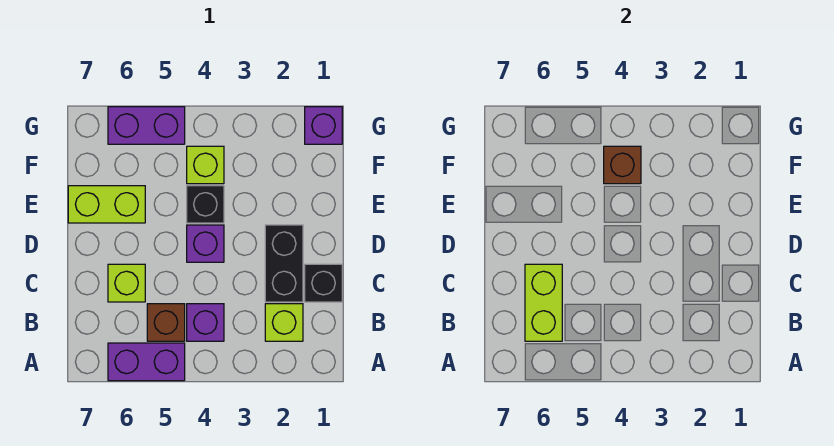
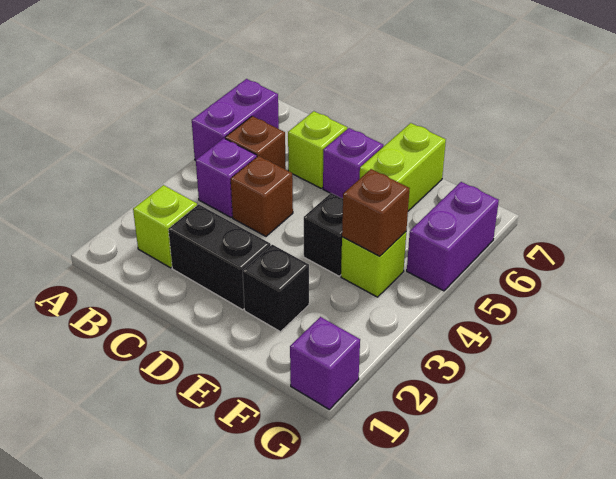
lime 1x2 brick [525,264,562,341] -> none
black 1x1 brick [305,264,342,302] -> black 1x1 brick moved to [243,245,309,332]
none -> brown 1x1 brick [231,156,293,236]
purple 1x1 brick [187,225,224,262] -> purple 1x1 brick moved to [323,128,383,198]

